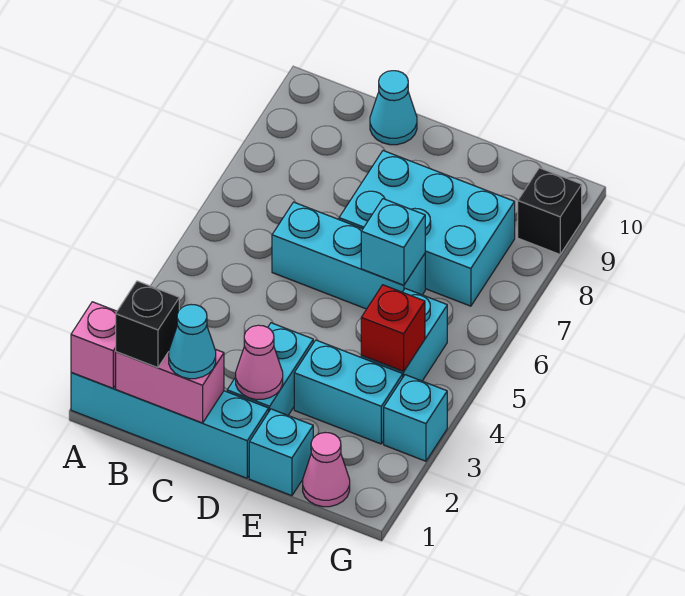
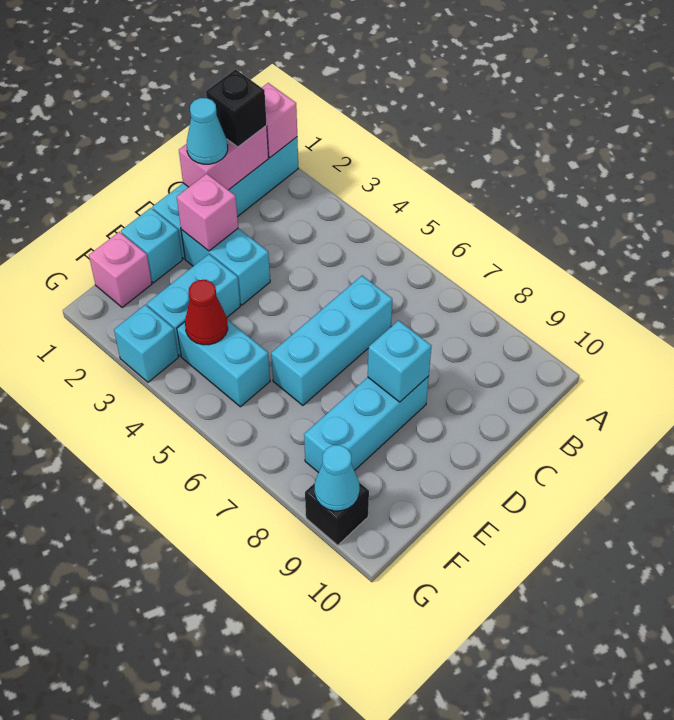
cyan 1x1 cone [370,71,417,145] -> cyan 1x1 cone moved to [314,445,360,511]
pink 1x1 cone [236,325,283,400] -> pink 1x1 brick [177,174,238,251]
cyan 2x3 brick [339,151,515,306] -> cyan 1x3 brick [304,376,429,473]
cyan 1x1 brick [361,199,425,285] -> cyan 1x1 brick moved to [368,320,431,402]
pink 1x1 cone [303,433,350,507] -> pink 1x1 brick [89,232,152,308]
red 1x1 brick [361,285,425,372] -> red 1x1 cone [185,280,228,345]

